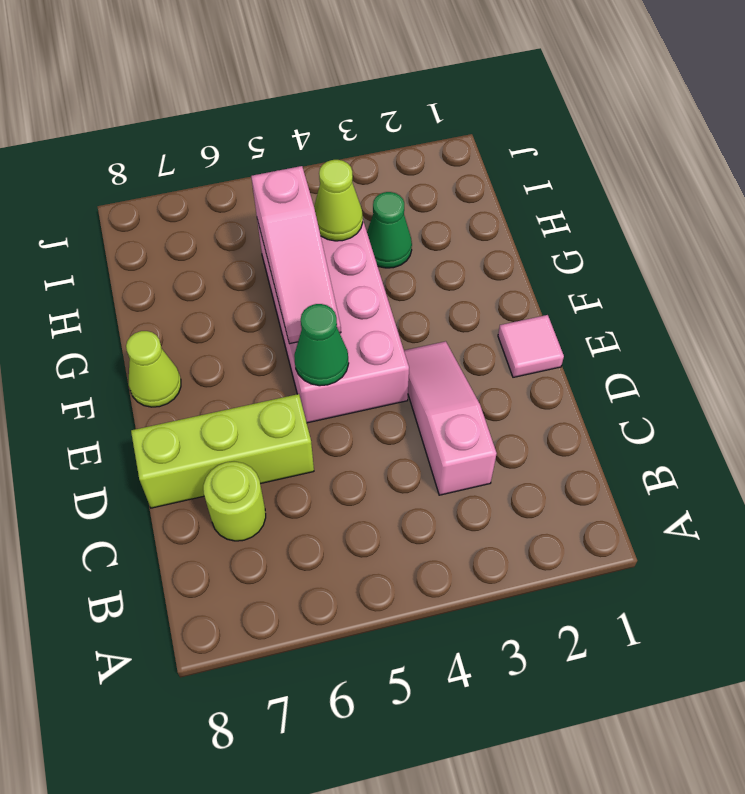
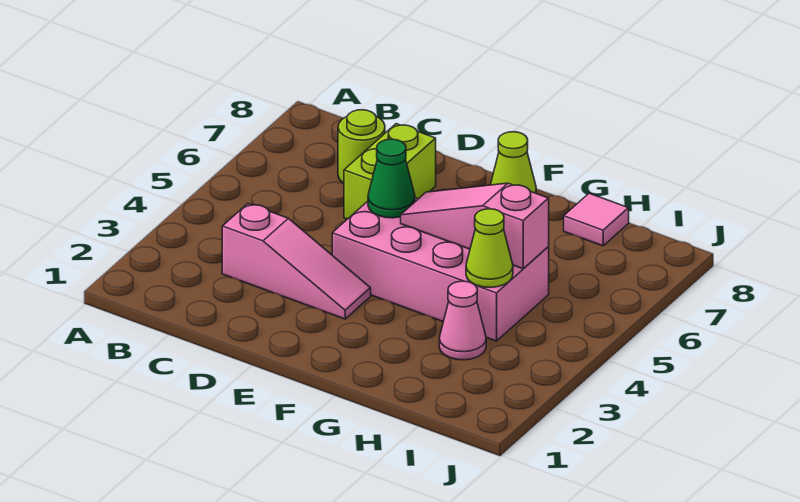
lime 1x3 brick [131,394,314,508] -> lime 1x2 brick [344,124,436,219]
pink 1x1 tile [498,315,564,377] -> pink 1x1 tile moved to [564,193,629,246]
green 1x1 cone [367,192,412,268] -> pink 1x1 cone [439,281,486,360]

